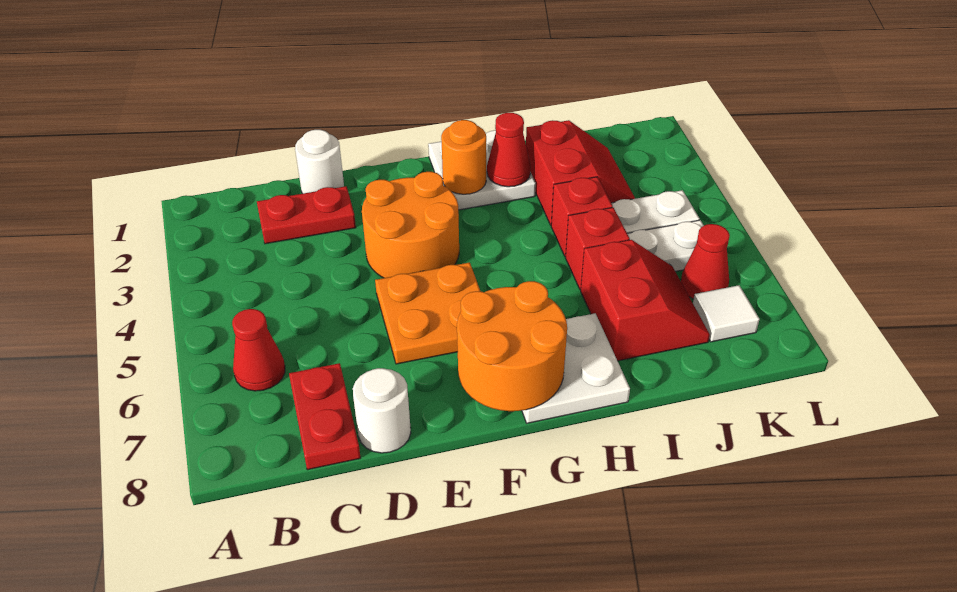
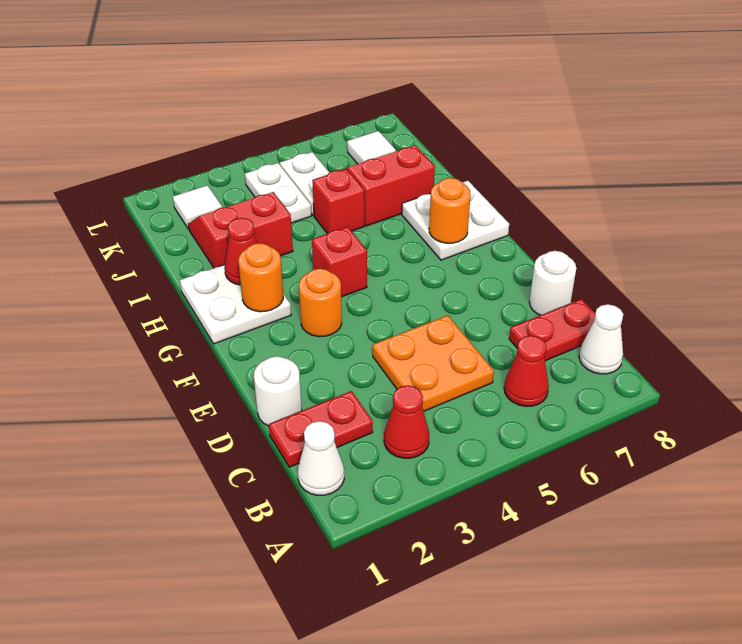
none -> white 1x1 cone [298,421,344,495]
none -> white 1x1 cone [579,304,623,374]
red 1x2 plate [257,186,356,244] -> red 1x2 plate turned to [269,391,373,467]
orange 2x2 round brick [362,172,459,278] -> orange 1x1 round brick [299,269,342,337]
orange 2x2 plate [375,262,480,364] -> orange 2x2 plate moved to [373,315,494,411]
orange 2x2 round brick [457,281,567,411] -> orange 1x1 round brick [429,178,471,243]
red 1x1 brick [551,177,613,257] -> red 1x1 brick moved to [312,227,367,297]
none -> white 1x1 tile [173,185,222,229]
red 1x1 cone [681,224,730,299] -> red 1x1 cone moved to [384,385,429,458]

